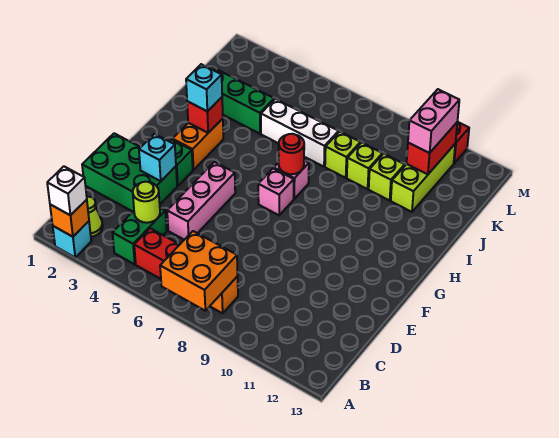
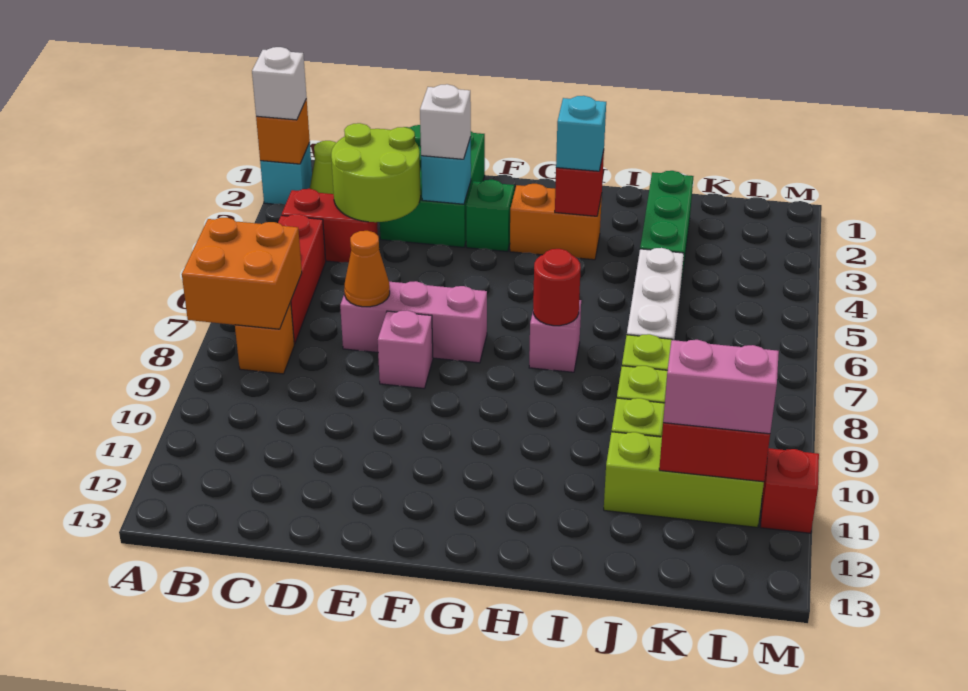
green 1x2 brick [113,208,167,264] -> red 1x2 brick [282,189,378,263]
lime 1x1 round brick [133,182,160,223] -> lime 2x2 round brick [331,123,421,222]
pink 1x3 brick [167,162,235,240] -> pink 1x3 brick moved to [340,281,487,363]
none -> orange 1x1 cone [344,231,390,307]
none -> white 1x1 brick [420,84,471,159]
pink 1x1 brick [258,168,294,215] -> pink 1x1 brick moved to [378,310,433,388]

